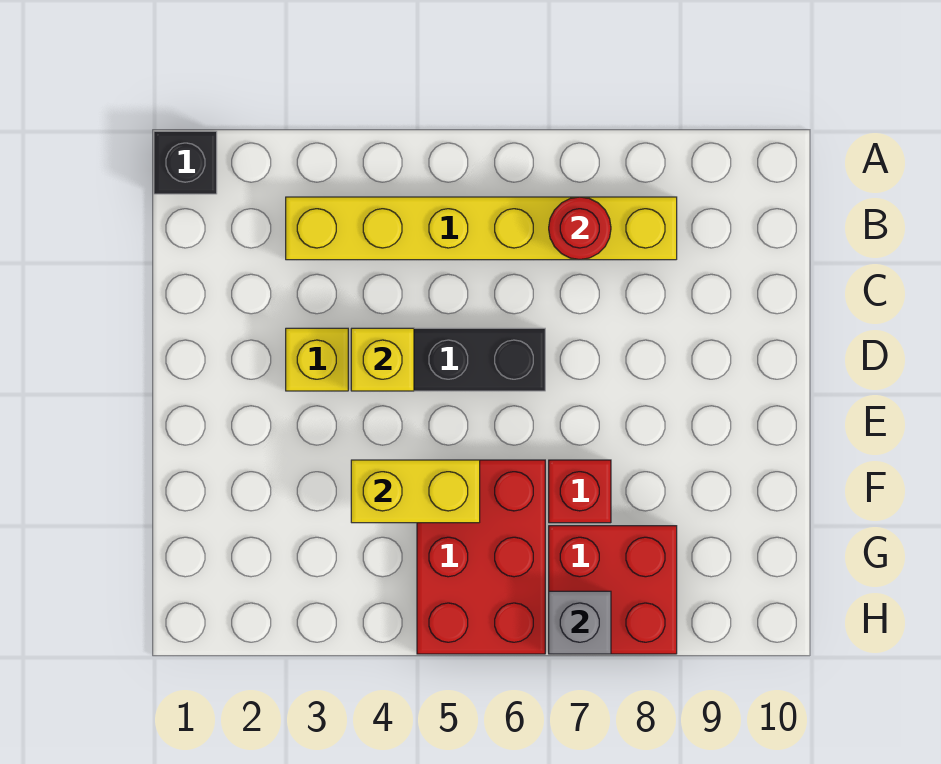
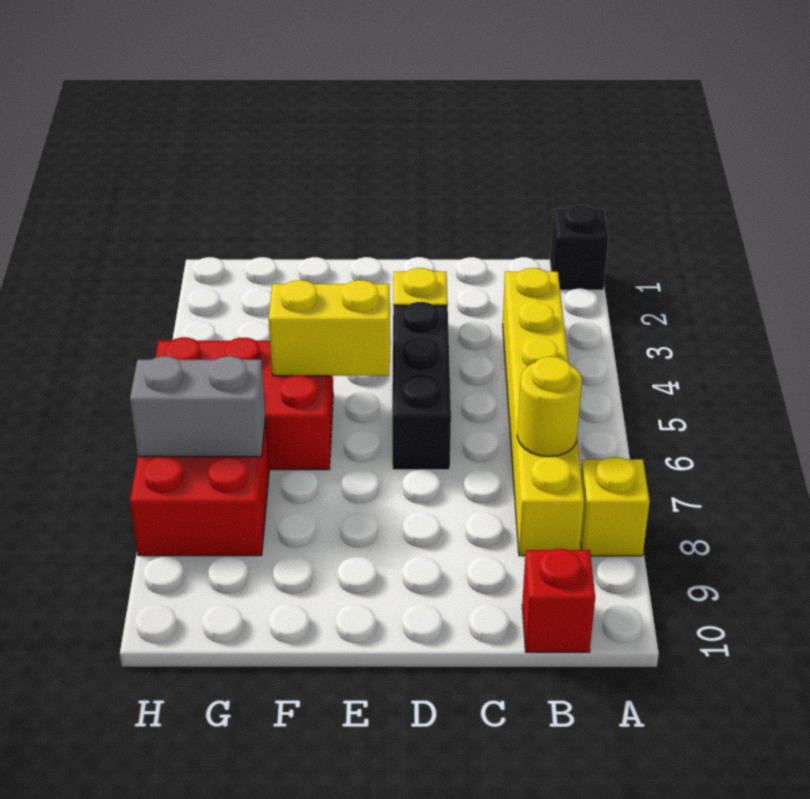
red 1x1 round brick [549,197,611,260] -> yellow 1x1 round brick [517,357,582,457]
yellow 1x1 brick [351,328,414,391] -> yellow 1x1 brick moved to [581,457,650,556]
yellow 1x2 brick [351,460,480,523] -> yellow 1x2 brick turned to [269,280,390,376]
red 1x1 brick [549,460,611,523] -> red 1x1 brick moved to [522,549,595,652]
grey 1x1 brick [549,591,611,654] -> grey 1x2 brick [130,356,265,457]

